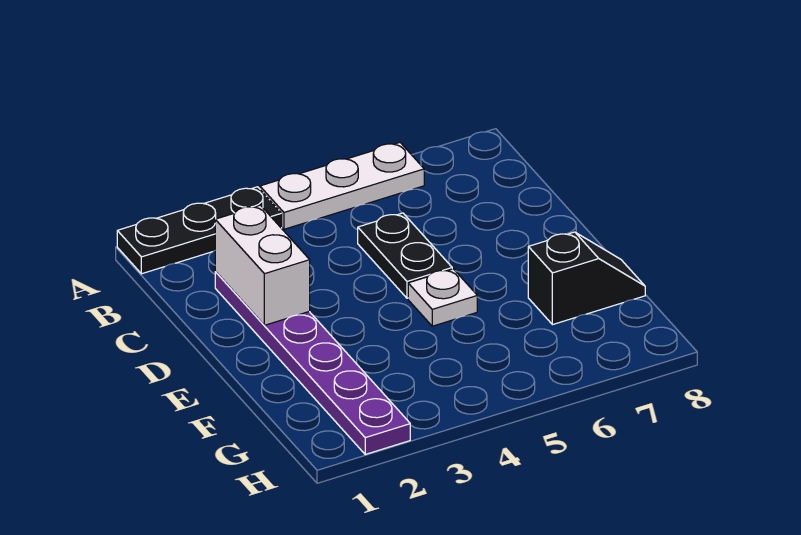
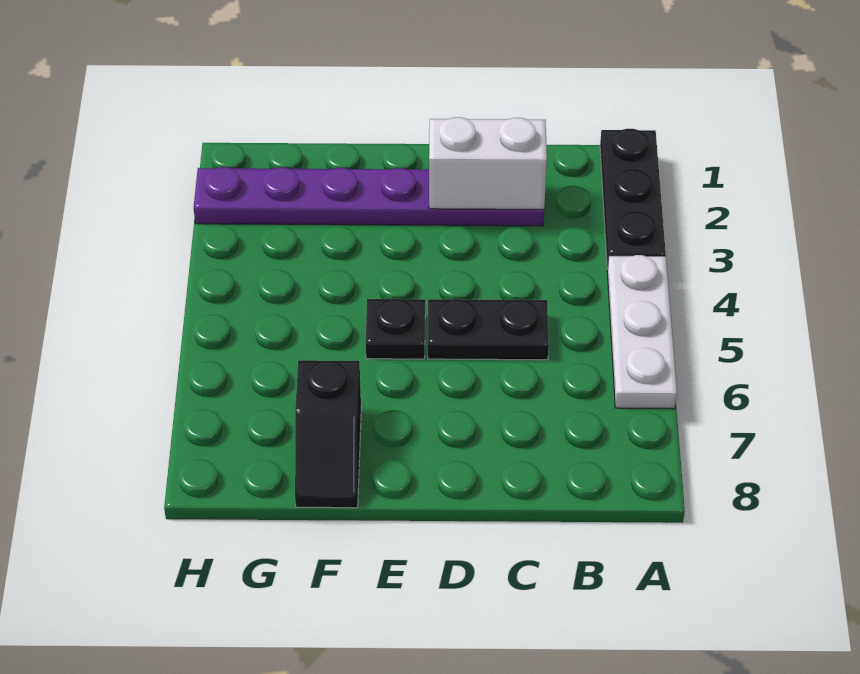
white 1x1 plate [408,269,477,326] -> black 1x1 plate [366,299,425,359]

